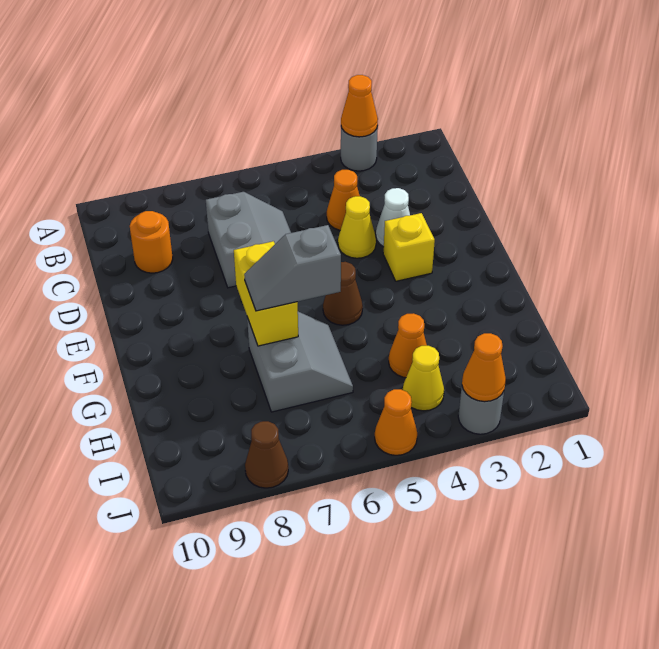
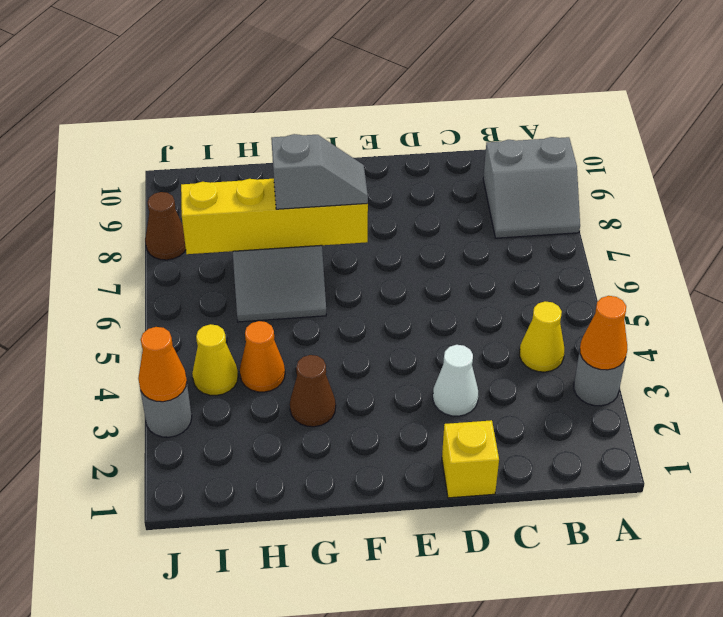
orange 1x1 cone [327,170,360,230] -> none
grey 2x2 slope [206,192,291,288] -> grey 2x2 slope moved to [483,137,580,238]
orange 1x1 round brick [130,211,173,273] -> none
yellow 1x1 cone [338,196,376,258] -> yellow 1x1 cone moved to [520,301,564,372]
yellow 1x1 brick [383,213,435,281] -> yellow 1x1 brick moved to [442,420,499,498]
brown 1x1 cone [323,262,363,325] -> brown 1x1 cone moved to [290,355,336,427]
yellow 1x2 brick [234,241,298,346] -> yellow 1x4 brick [181,179,368,254]
grey 1x2 slope [244,225,341,311] -> grey 1x2 slope turned to [271,134,368,209]
orange 1x1 cone [375,389,417,455] -> none

